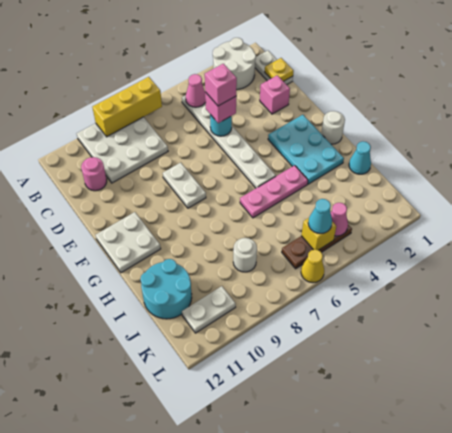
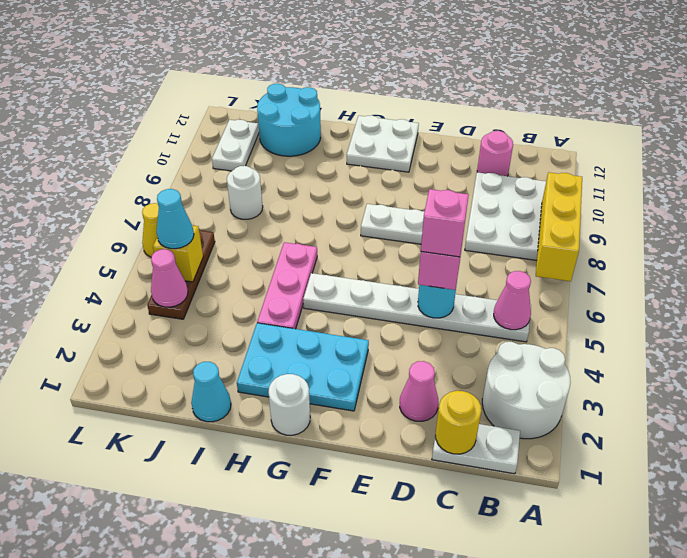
yellow 1x1 plate [265,58,294,81] -> yellow 1x1 round brick [436,391,481,454]
pink 1x1 brick [260,75,290,114] -> pink 1x1 cone [400,361,438,421]

